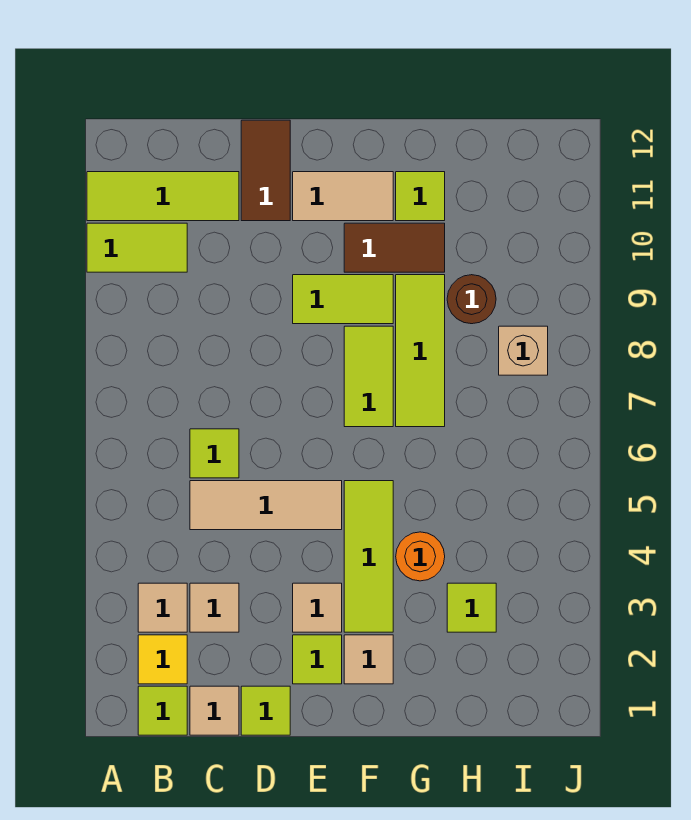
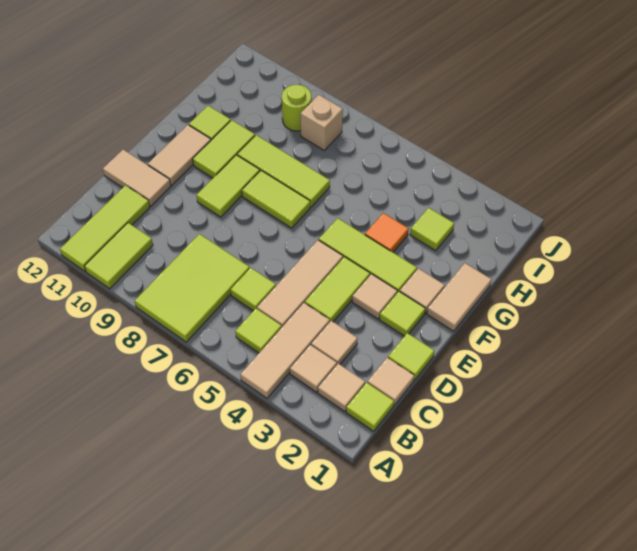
none -> tan 1x3 tile [240,303,330,398]
none -> lime 2x3 tile [135,234,250,342]
yellow 1x1 tile [138,635,187,684] -> tan 1x1 tile [318,364,365,412]
none -> lime 1x1 tile [235,309,282,353]
none -> lime 1x2 tile [305,257,370,322]
brown 1x2 tile [241,120,290,221] -> tan 1x2 tile [103,150,171,206]
none -> tan 1x2 tile [427,263,491,331]
brown 1x2 tile [344,223,445,272] -> lime 1x2 tile [193,120,255,178]
orange 1x1 round brick [396,532,445,581] -> orange 1x1 tile [365,213,409,252]
brown 1x1 round brick [447,275,496,324] -> none
none -> lime 1x1 round brick [282,85,312,131]

